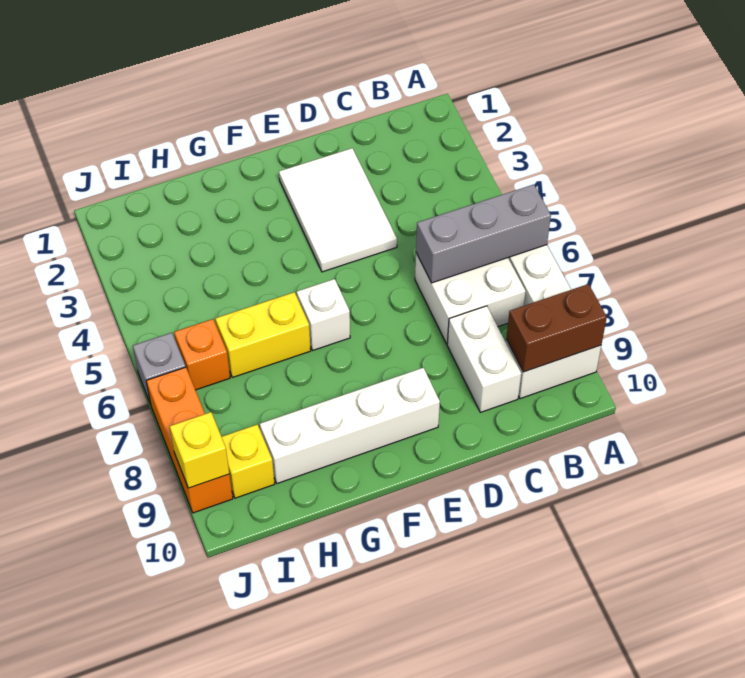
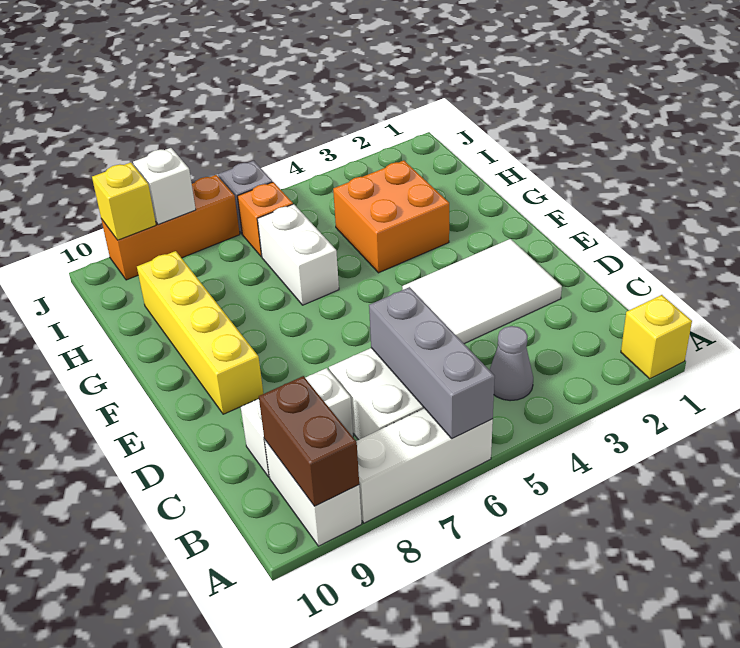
none -> grey 1x1 cone [490,326,533,401]
white 1x4 brick [260,368,440,483] -> yellow 1x4 brick [137,251,263,414]
white 1x1 brick [297,279,350,350] -> white 1x1 brick moved to [133,148,196,225]
none -> orange 2x2 brick [333,160,449,273]
yellow 1x2 brick [215,292,311,377] -> white 1x2 brick [257,204,339,305]
yellow 1x1 brick [222,425,275,498] -> yellow 1x1 brick moved to [621,295,692,379]

